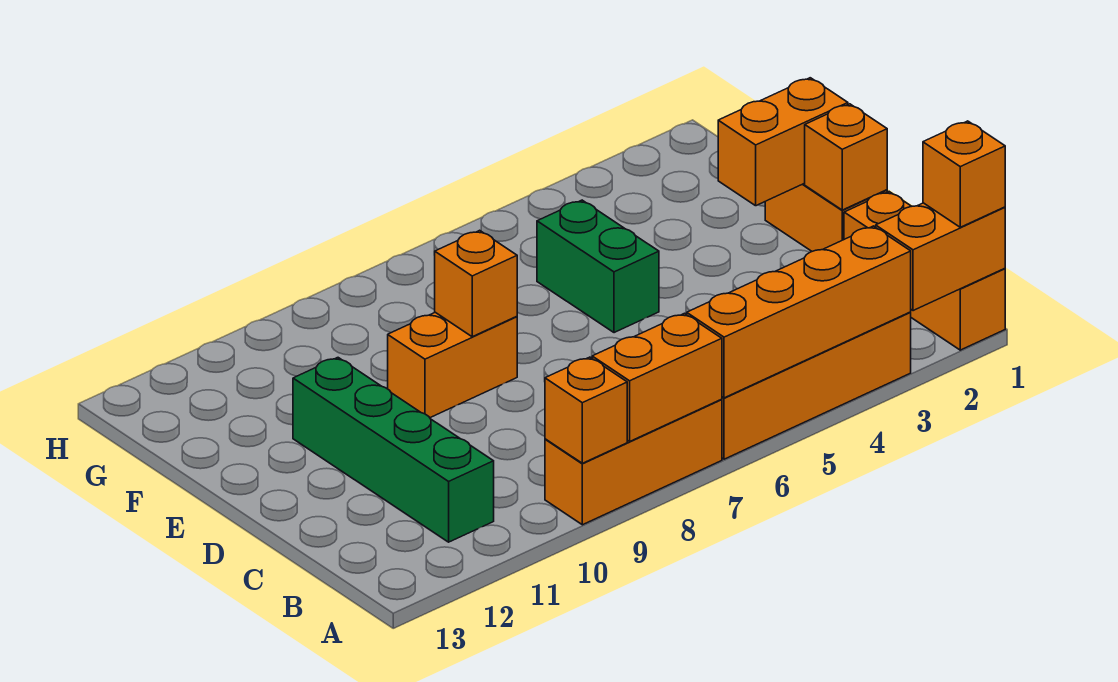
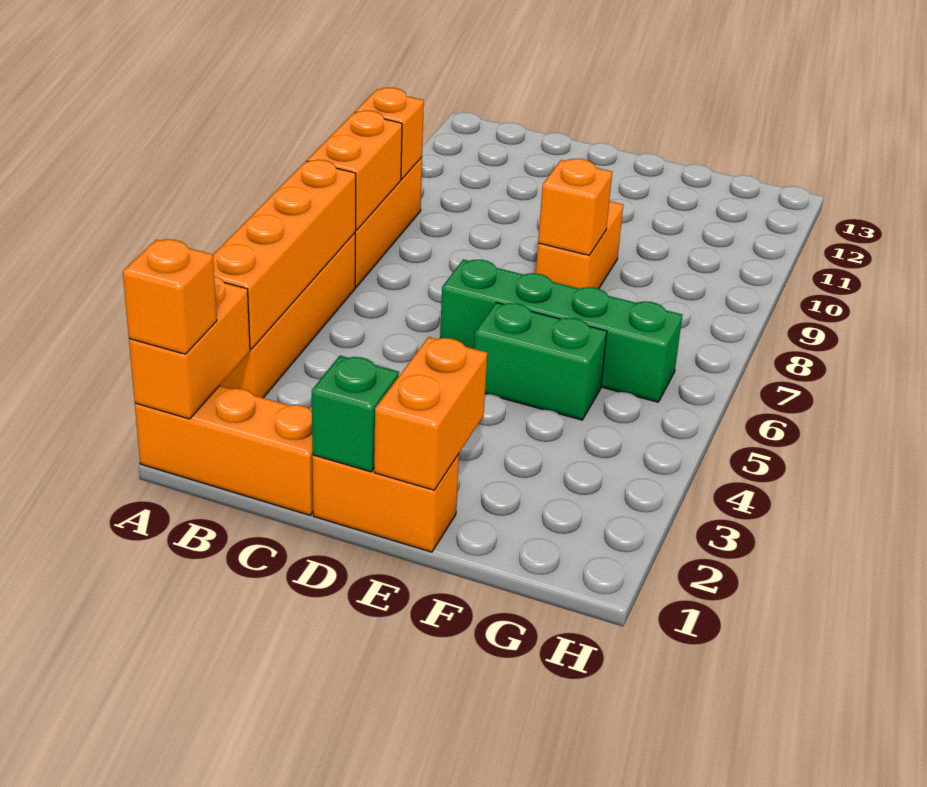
green 1x4 brick [293,358,494,542] -> green 1x4 brick moved to [440,260,682,402]
orange 1x1 brick [805,104,887,210] -> green 1x1 brick [312,356,399,472]

